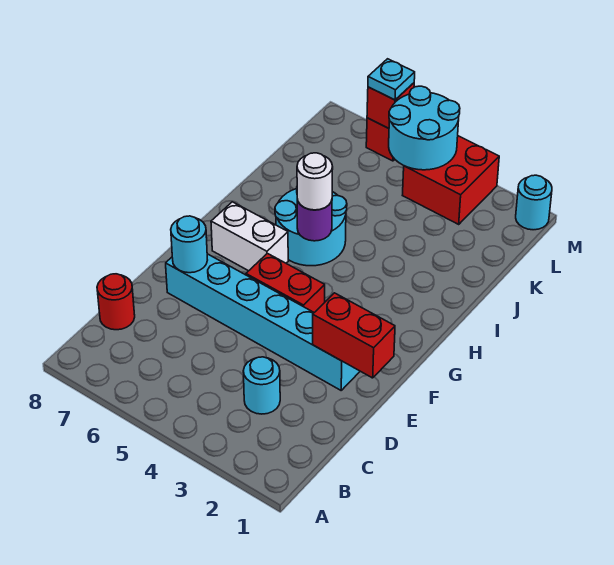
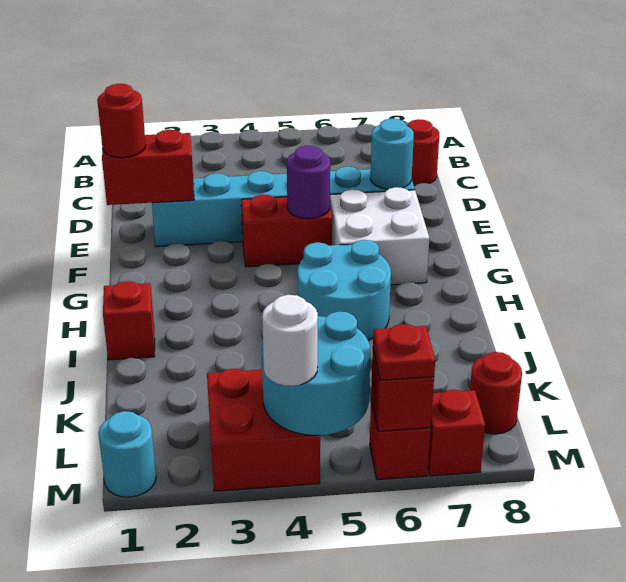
cyan 1x1 round brick [243,357,280,414] -> none
none -> red 1x1 round brick [97,84,146,158]
white 1x2 brick [211,202,288,271] -> white 2x2 brick [330,187,429,285]
purple 1x1 round brick [297,199,332,241] -> purple 1x1 round brick moved to [287,146,330,219]
white 1x1 round brick [297,153,333,210] -> white 1x1 round brick moved to [262,295,318,386]
none -> red 1x1 brick [103,281,155,360]
none -> red 1x1 round brick [470,352,522,434]
cyan 1x1 plate [368,59,415,100] -> red 1x1 plate [373,324,435,380]
none -> red 1x1 brick [428,389,485,476]

